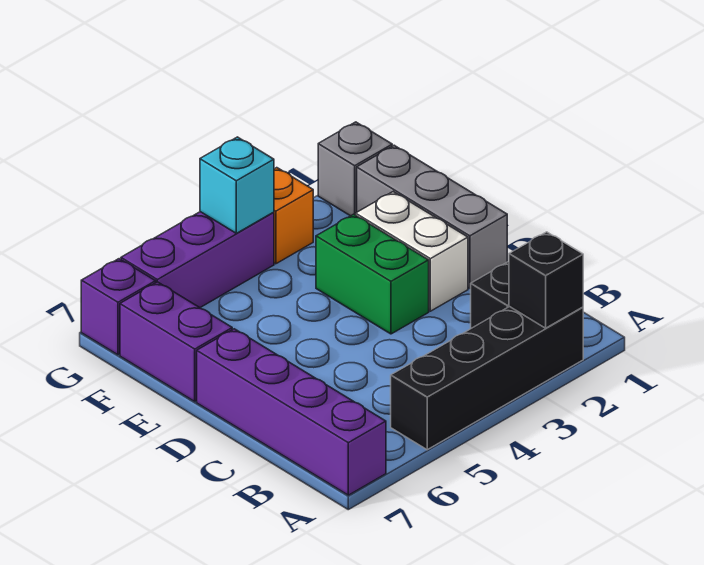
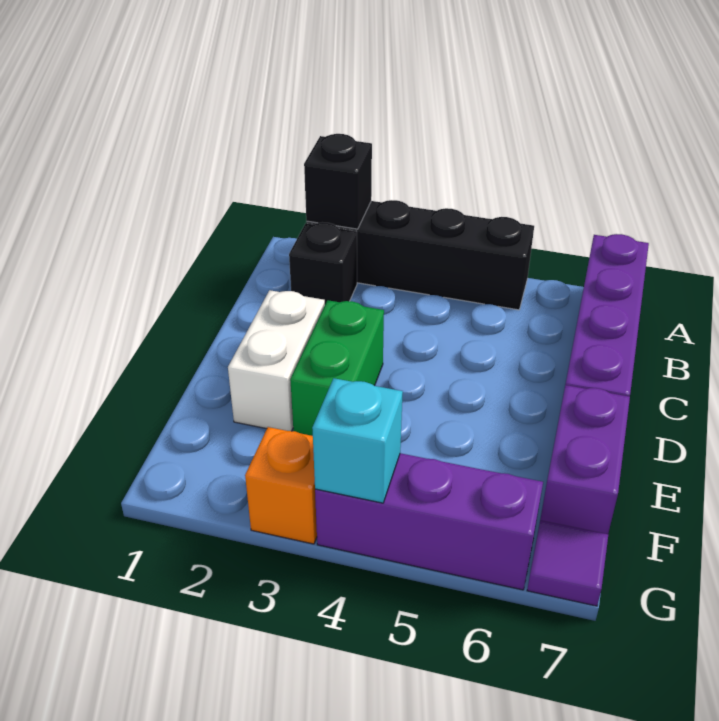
grey 1x3 brick [357,145,507,288] -> none
grey 1x1 brick [318,122,392,216] -> none
purple 1x1 brick [81,259,156,355] -> purple 1x1 tile [527,520,608,606]

